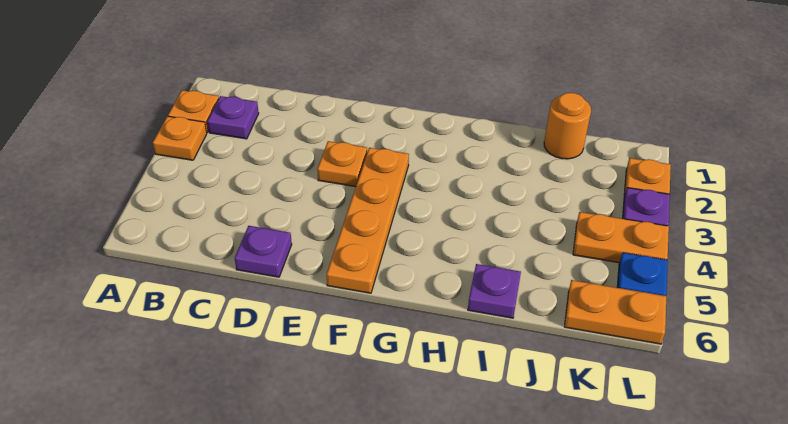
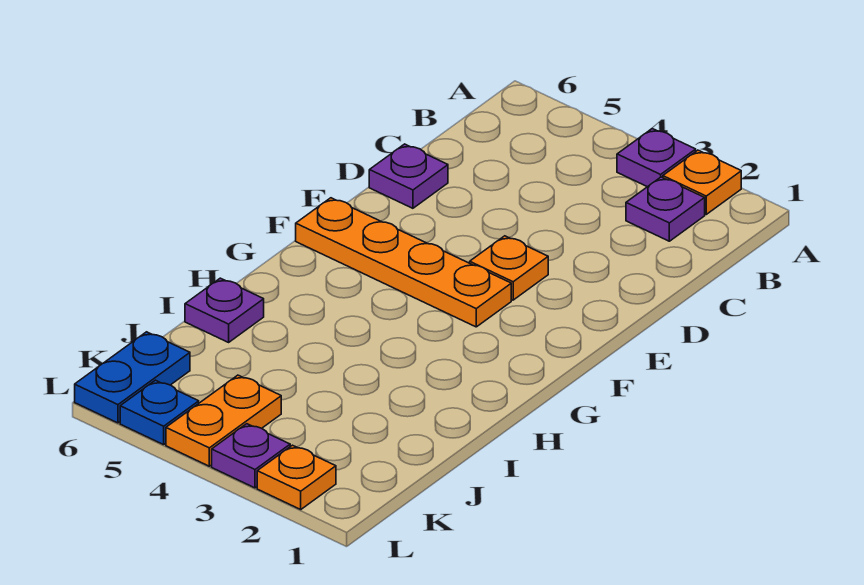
orange 1x1 plate [153,116,207,160] -> purple 1x1 plate [617,129,696,187]
orange 1x1 round brick [544,93,591,159] -> none
orange 1x2 plate [564,280,666,344] -> blue 1x2 plate [75,332,190,423]

